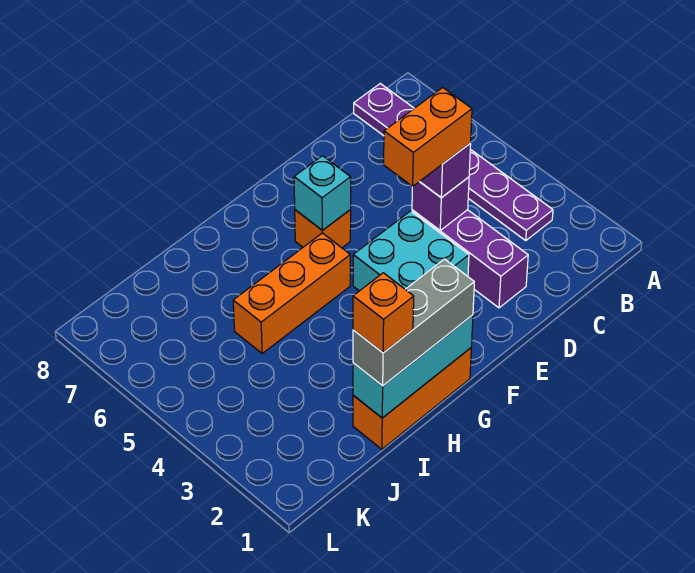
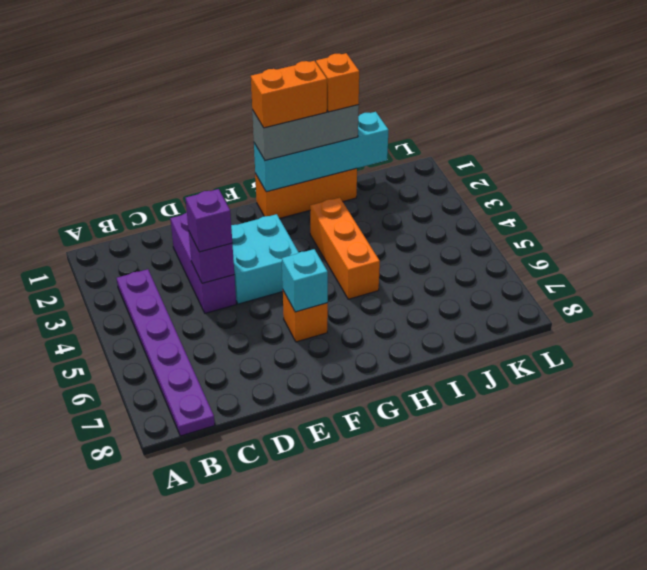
orange 1x2 brick [384,88,472,187] -> orange 1x2 brick moved to [251,61,327,128]
cyan 1x3 brick [353,315,473,418] -> cyan 1x4 brick [254,112,388,192]
orange 1x3 brick [233,233,350,353] -> orange 1x3 brick turned to [310,198,380,299]

